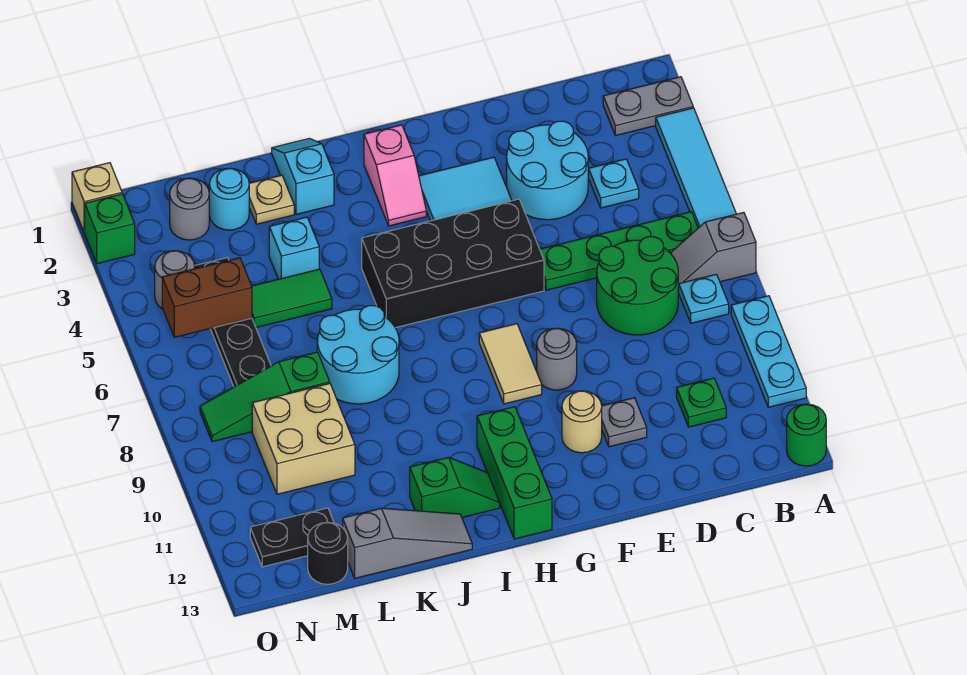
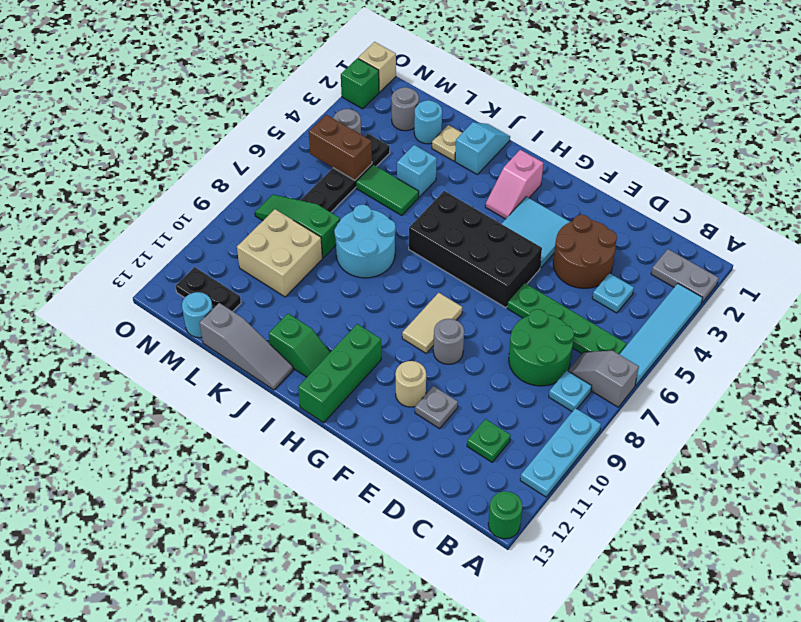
cyan 2x2 round brick [507,121,588,220] -> brown 2x2 round brick [553,215,617,288]
black 1x1 round brick [308,522,348,584] -> cyan 1x1 round brick [182,292,213,338]

